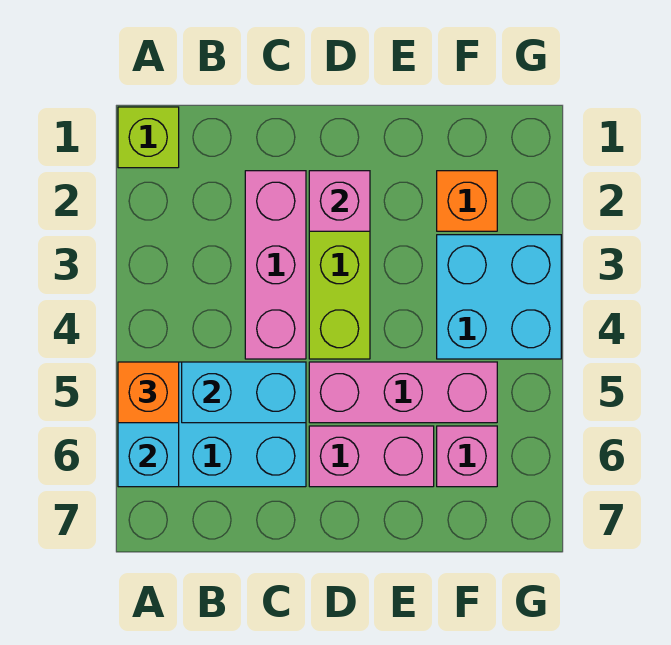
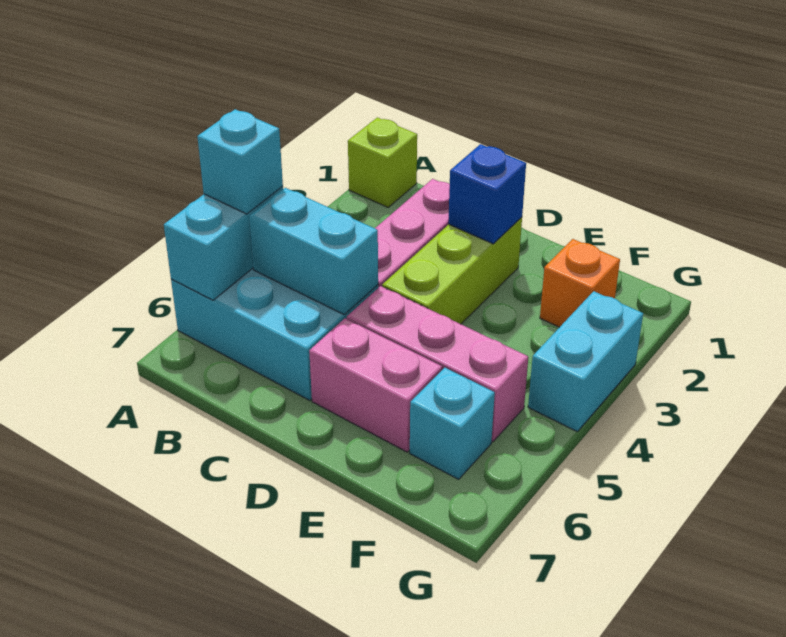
orange 1x1 brick [118,362,179,423] -> cyan 1x1 brick [197,109,283,214]
pink 1x1 brick [309,171,370,231] -> blue 1x1 brick [448,144,526,244]
cyan 2x2 brick [437,235,561,359] -> cyan 1x2 brick [528,291,643,432]
pink 1x1 brick [437,426,497,487] -> cyan 1x1 brick [410,368,495,479]

